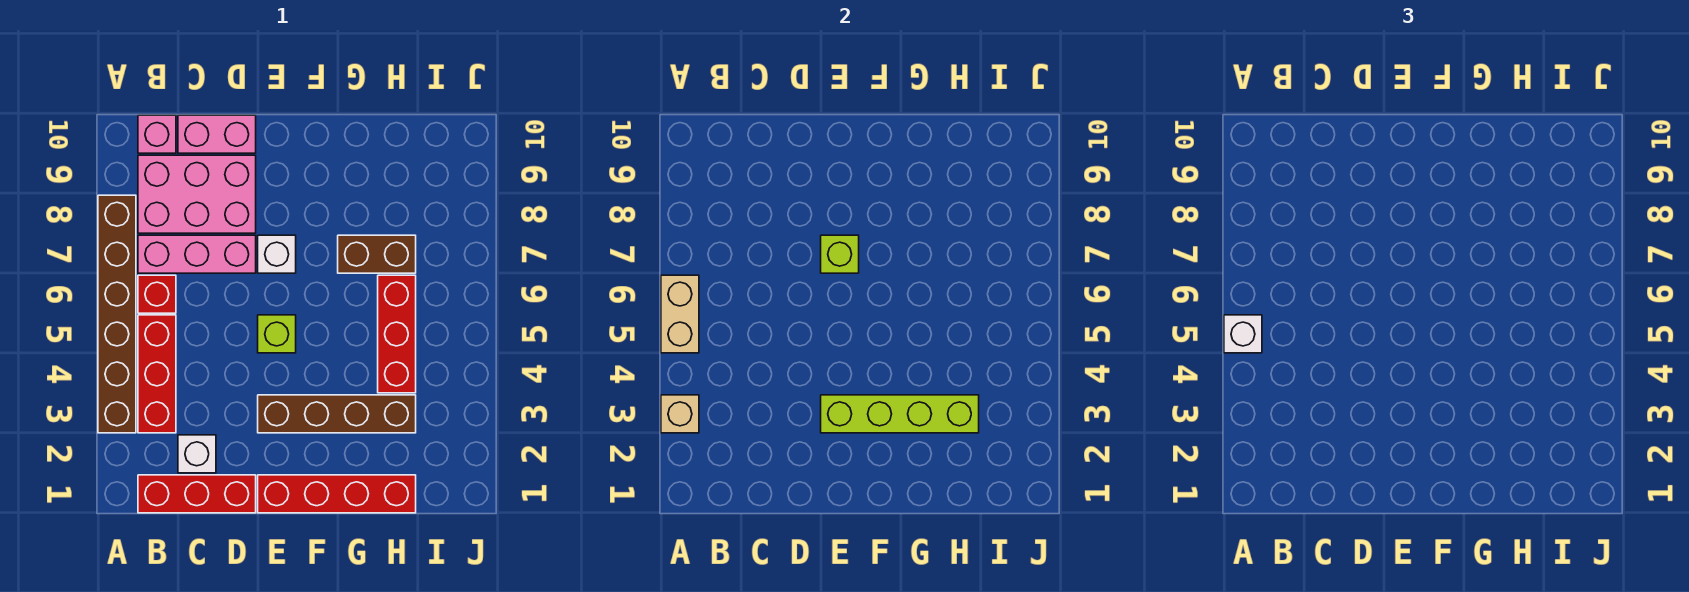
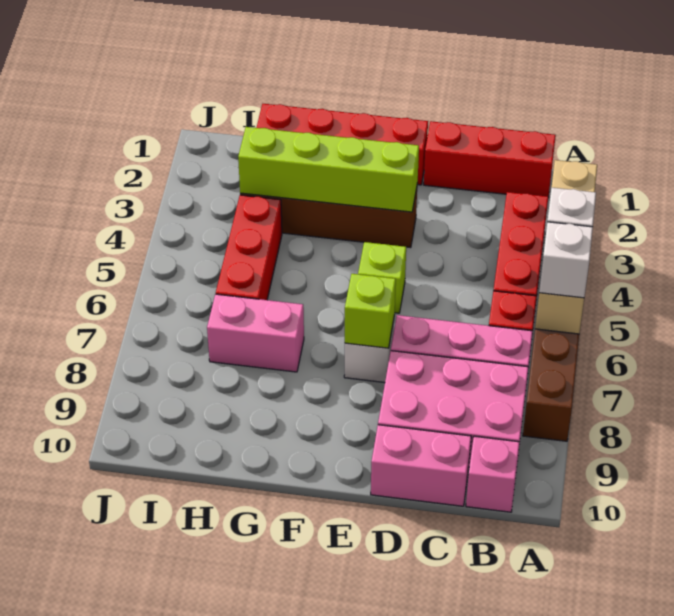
white 1x1 brick [178,435,216,473] -> white 1x1 brick moved to [539,222,593,298]
brown 1x2 brick [338,235,416,273] -> pink 1x2 brick [207,294,304,372]

